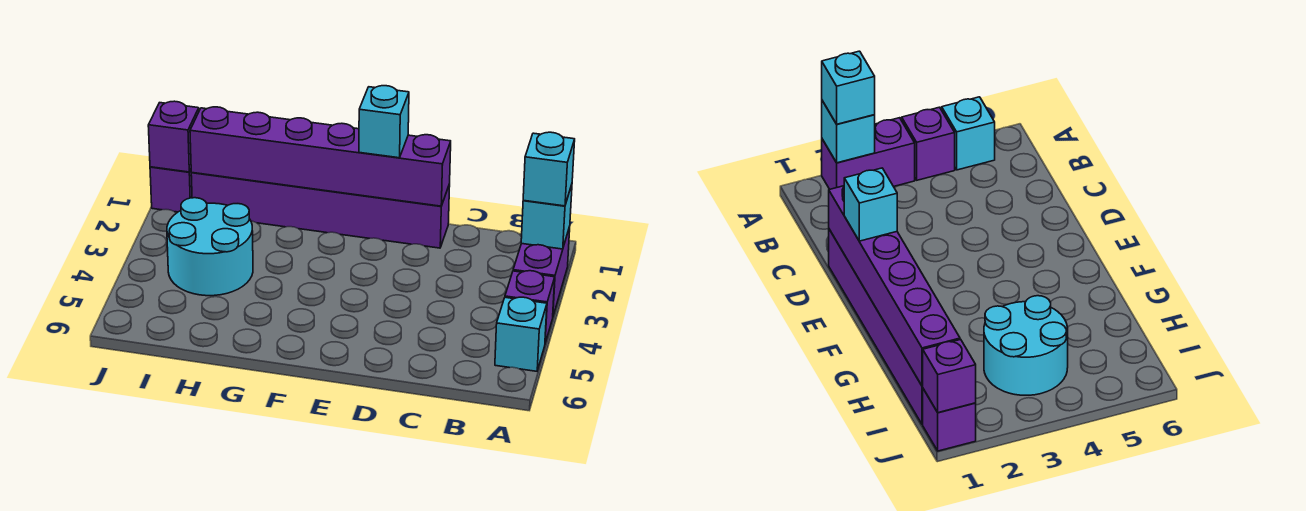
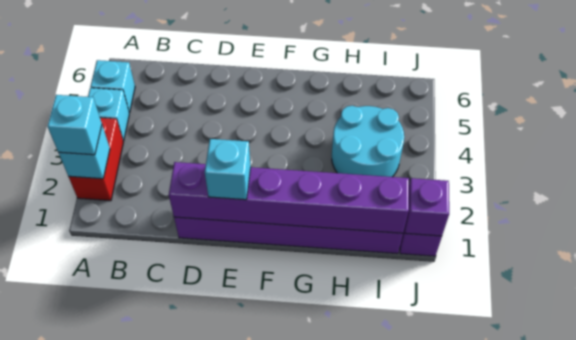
purple 1x2 brick [513,227,570,316] -> red 1x2 brick [69,118,123,201]
purple 1x1 brick [505,271,555,343] -> cyan 1x1 brick [88,88,129,141]

